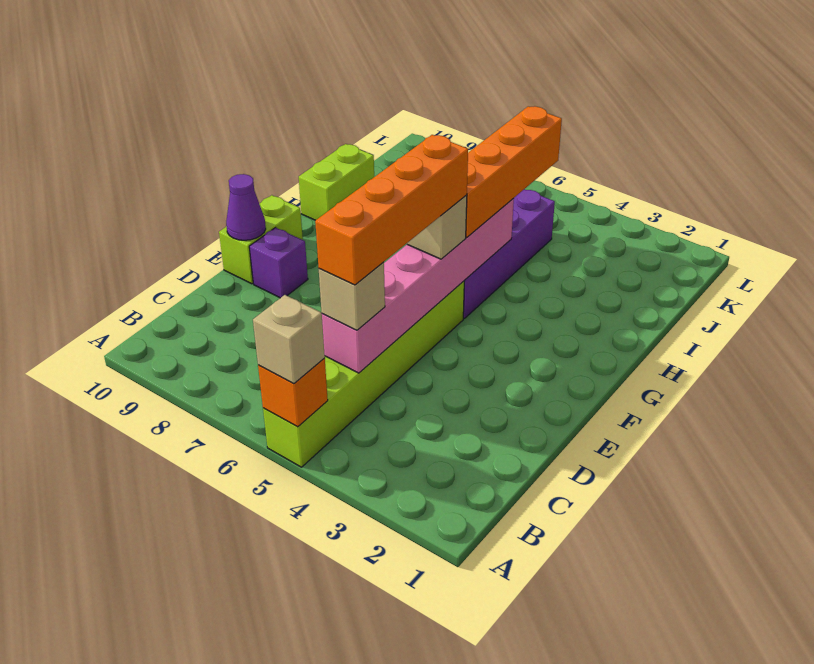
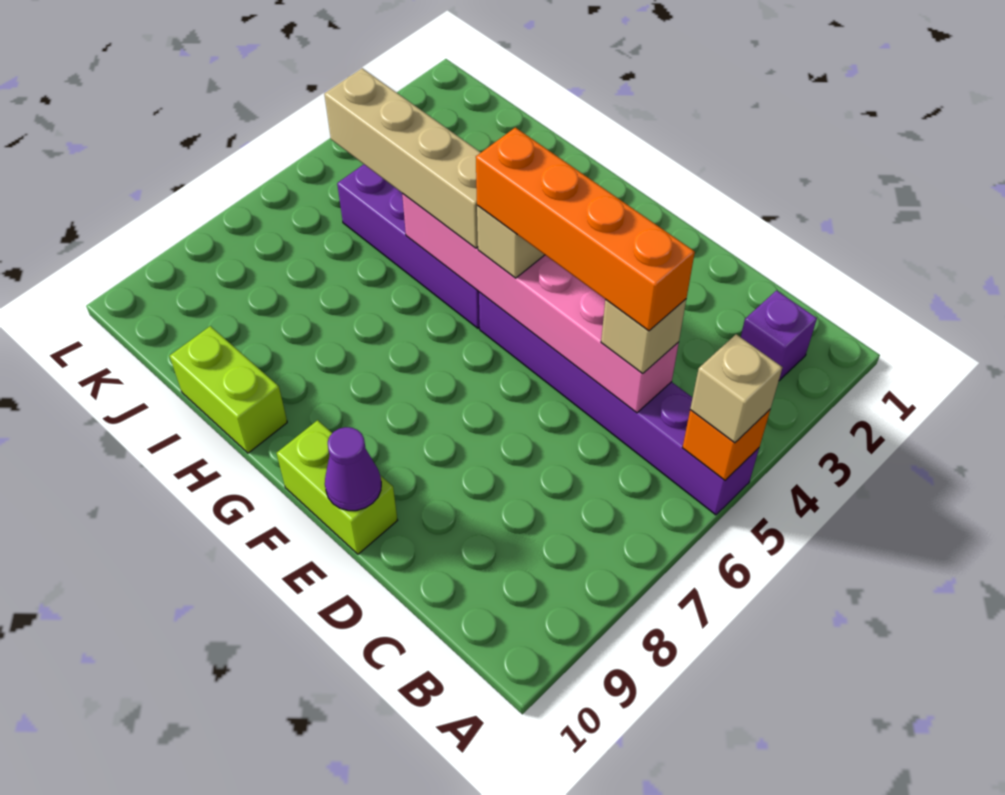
lime 1x6 brick [263,281,464,467] -> purple 1x6 brick [479,292,759,515]
purple 1x1 brick [249,228,308,298] -> purple 1x1 brick moved to [741,291,817,381]
orange 1x4 brick [466,106,562,237] -> tan 1x4 brick [324,68,481,248]

